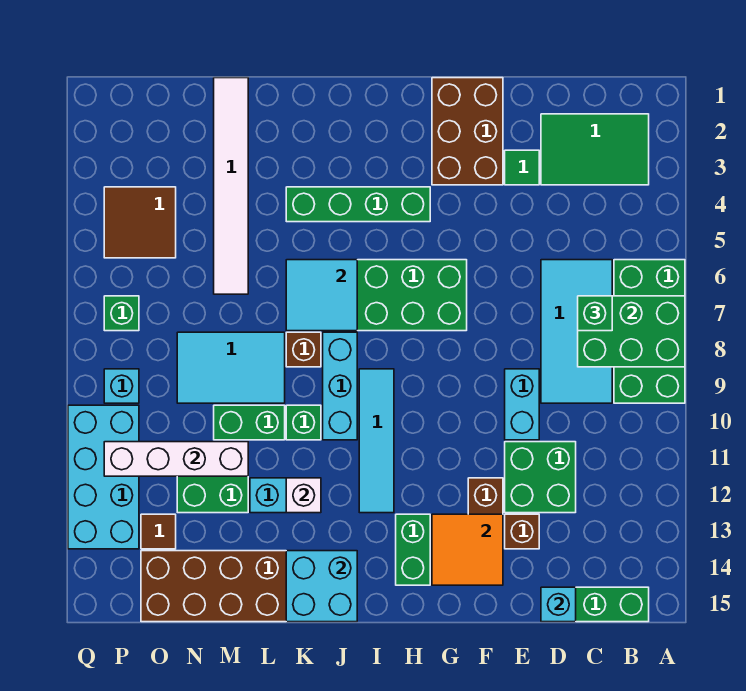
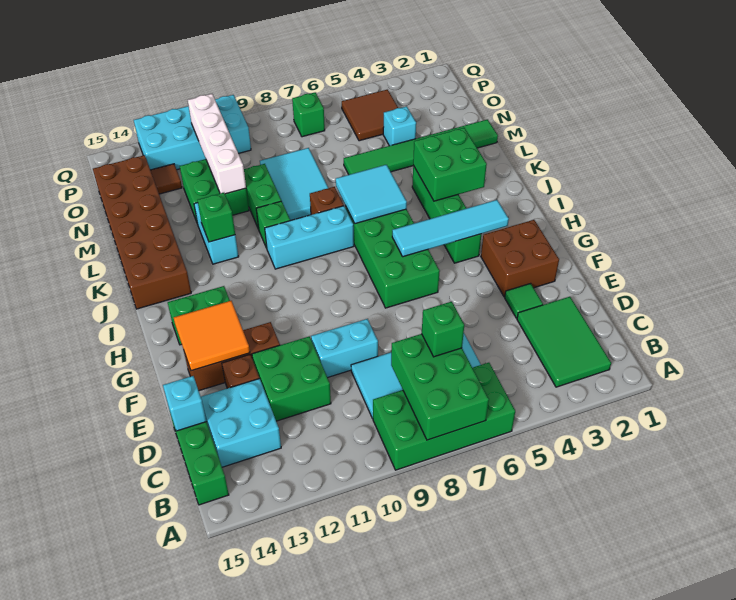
brown 2x3 brick [432,78,503,185] -> brown 2x2 brick [481,220,559,297]
cyan 1x4 tile [359,369,394,513] -> cyan 1x4 tile moved to [392,200,509,257]
none -> green 2x2 brick [413,128,487,201]
cyan 2x2 brick [286,551,357,622] -> cyan 2x2 brick moved to [201,379,281,467]
white 1x1 brick [286,478,321,513] -> green 1x1 brick [198,193,235,242]
white 1x6 tile [214,78,248,294] -> green 1x6 tile [344,119,498,175]
cyan 1x1 brick [104,369,139,403] -> cyan 1x1 brick moved to [383,106,416,146]

